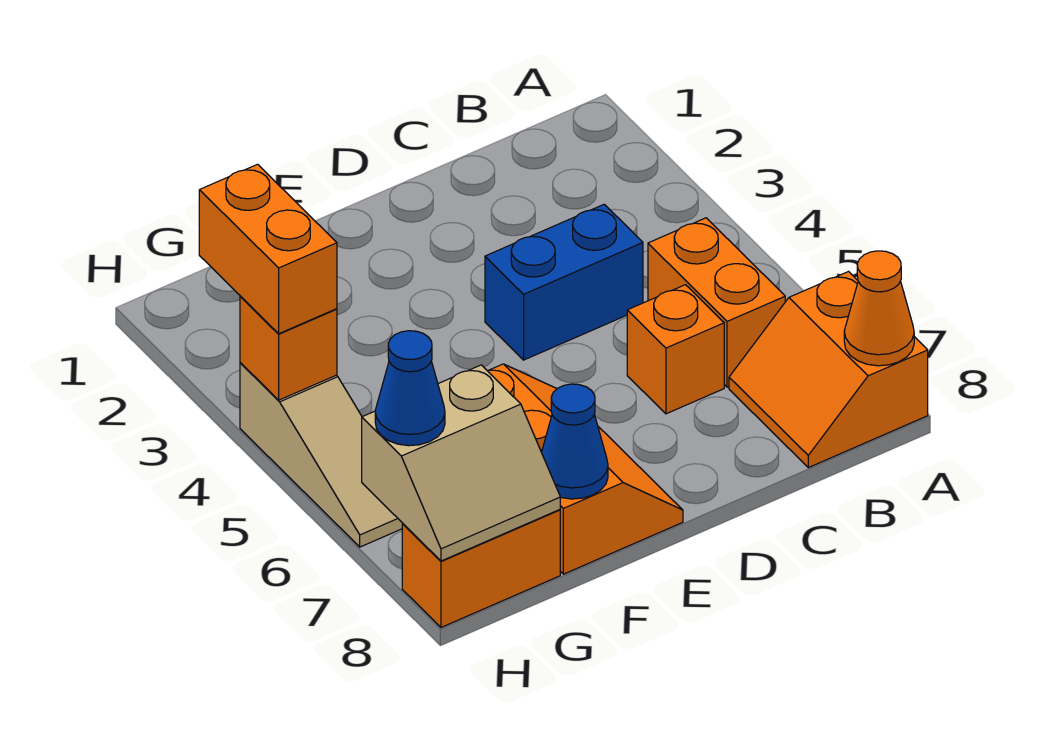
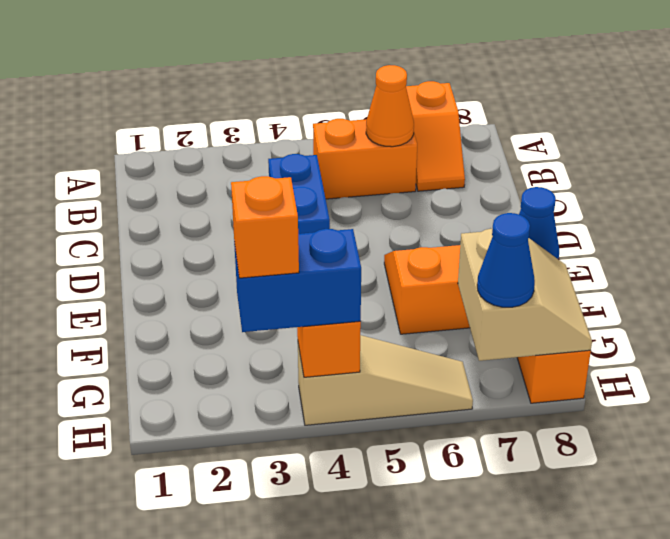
orange 2x2 slope [729,272,928,468] -> orange 1x2 slope [406,81,465,191]
orange 1x1 cone [844,251,914,366] -> orange 1x1 cone moved to [366,65,414,147]
orange 1x1 brick [627,285,724,414] -> orange 1x1 brick moved to [231,176,299,278]
orange 1x2 brick [199,164,337,334] -> blue 1x2 brick [234,229,361,332]

